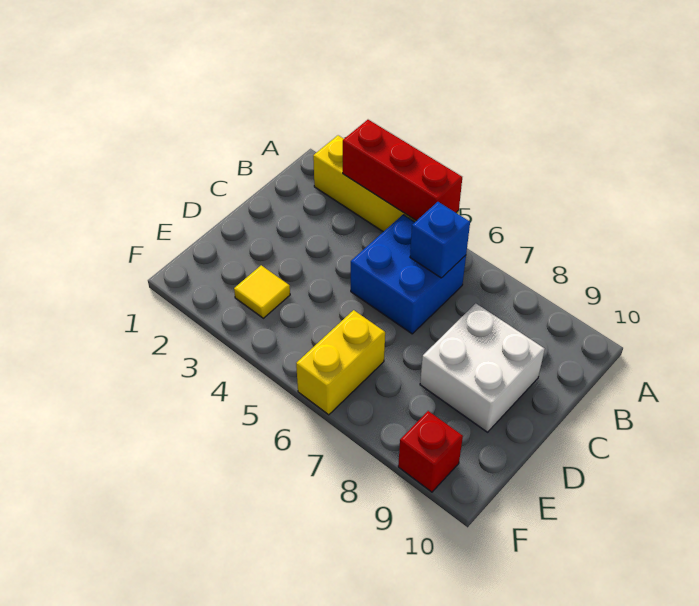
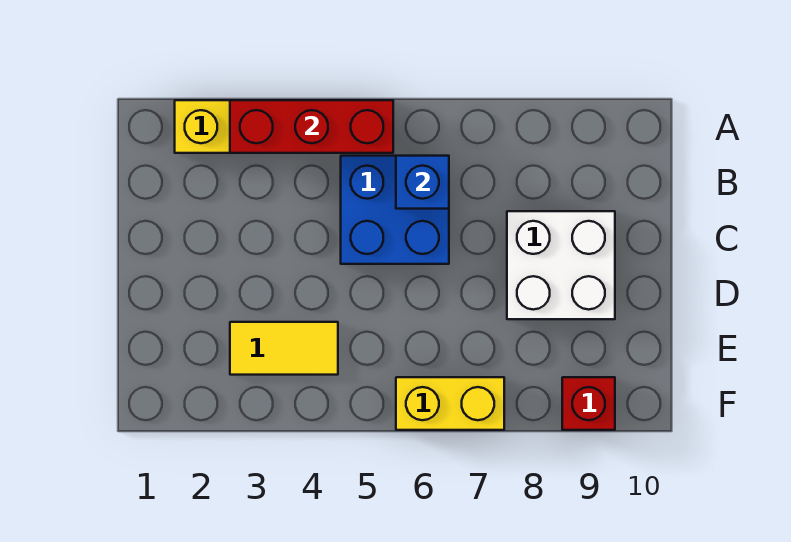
yellow 1x1 tile [234,265,290,318] -> yellow 1x2 tile [230,322,338,375]
yellow 1x2 brick [296,310,385,415] -> yellow 1x2 brick turned to [396,377,504,430]

